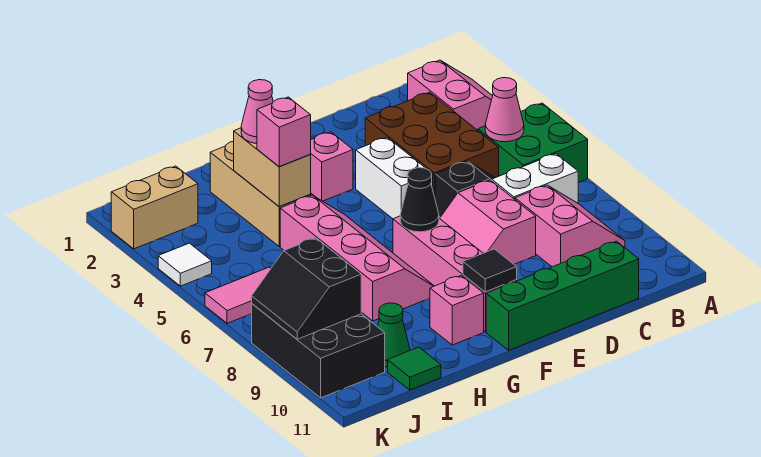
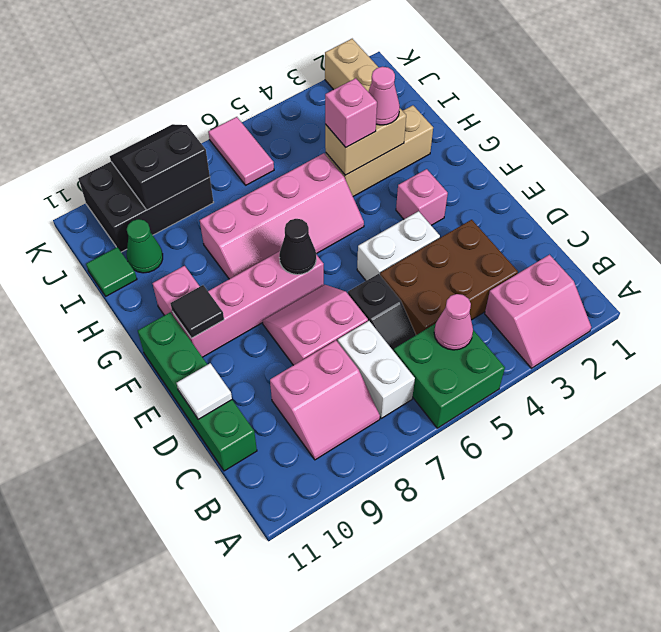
white 1x1 tile [158,243,212,286] -> white 1x1 tile moved to [177,363,232,419]

